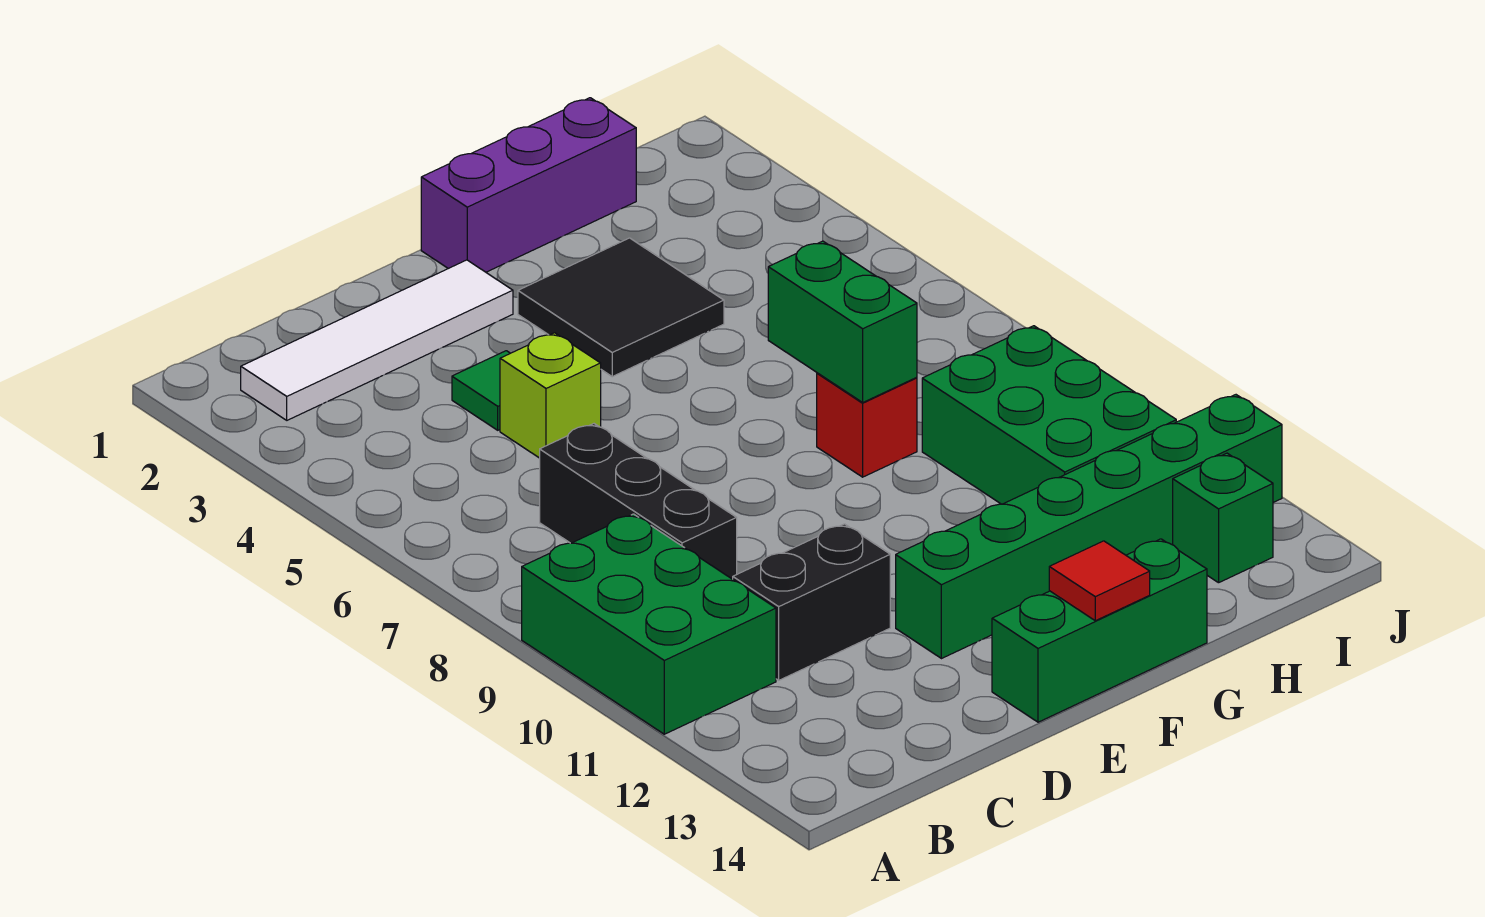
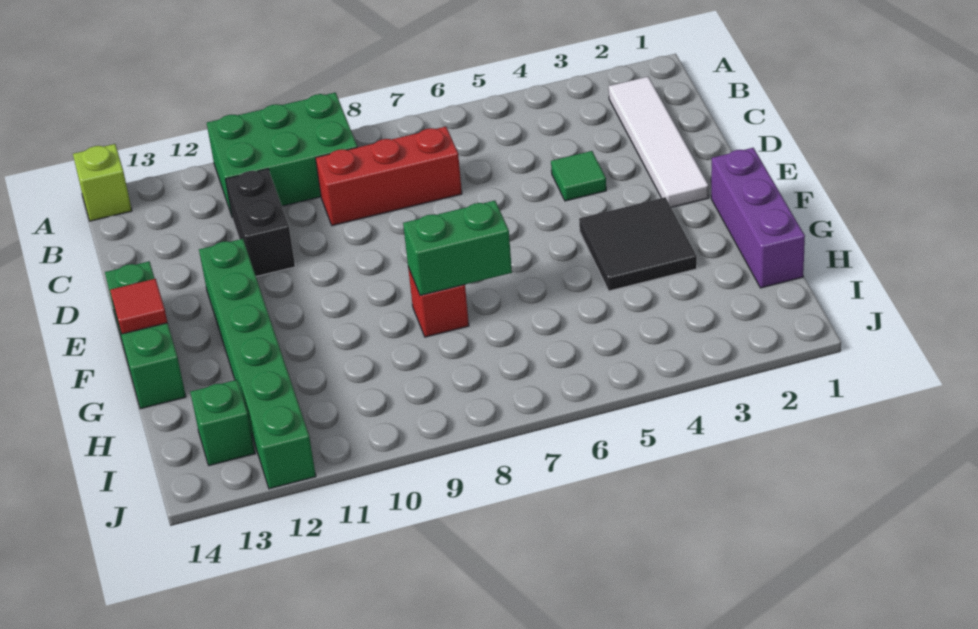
black 1x3 brick [540,424,737,579] -> red 1x3 brick [316,127,462,226]
lime 1x1 brick [500,333,601,458] -> lime 1x1 brick moved to [73,144,132,221]
green 2x3 brick [922,326,1176,504] -> none

